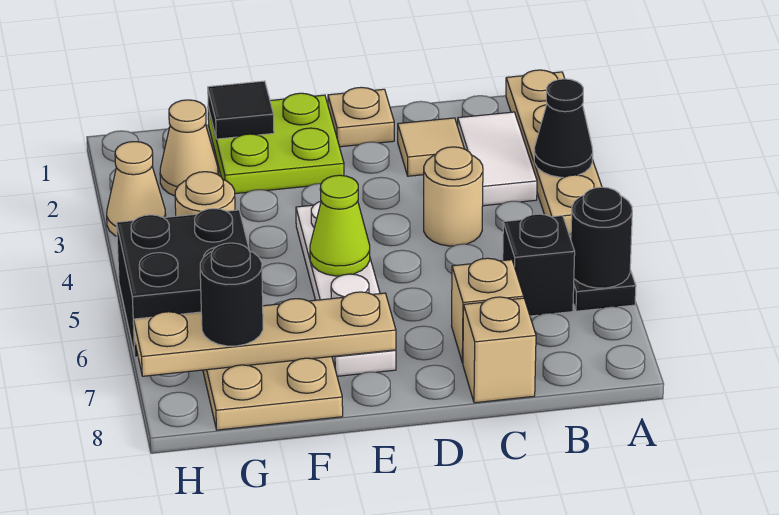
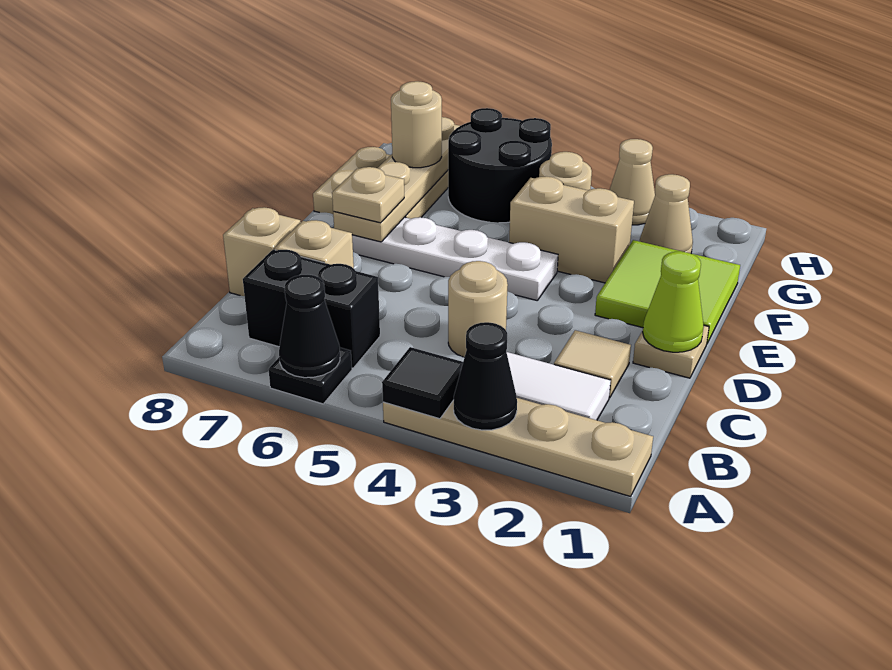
black 1x1 round brick [571,187,632,288] -> black 1x1 cone [279,275,340,378]
black 1x1 brick [503,214,575,316] -> black 1x2 brick [243,250,380,368]
lime 2x2 plate [208,93,344,194] -> lime 2x2 tile [595,240,740,343]
lime 1x1 cone [310,175,370,276] -> lime 1x1 cone moved to [643,252,704,352]
none -> tan 1x1 plate [332,167,404,223]
black 1x1 tile [208,81,274,139] -> black 1x1 tile moved to [382,347,463,419]
none -> tan 1x2 brick [509,176,634,283]
black 2x2 brick [117,209,249,357] -> black 2x2 round brick [448,108,552,223]
black 1x1 round brick [200,243,263,346] -> tan 1x1 round brick [391,81,442,168]

